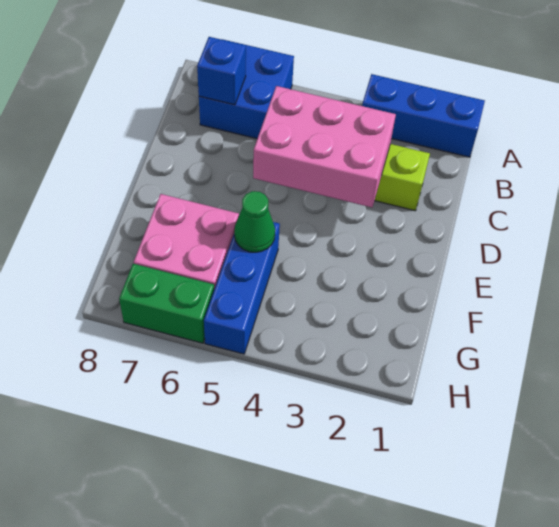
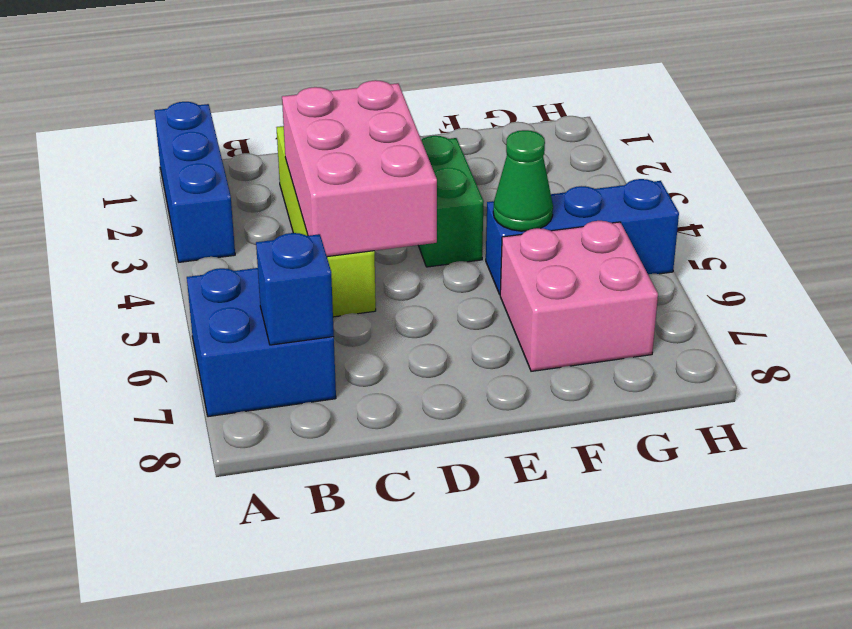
green 1x2 brick [119,264,214,343] -> green 1x2 brick moved to [418,136,484,267]

